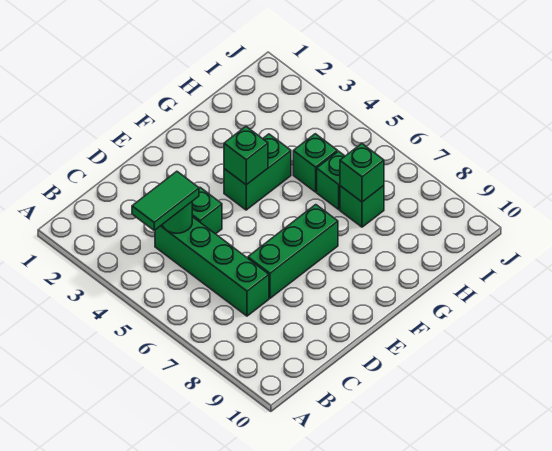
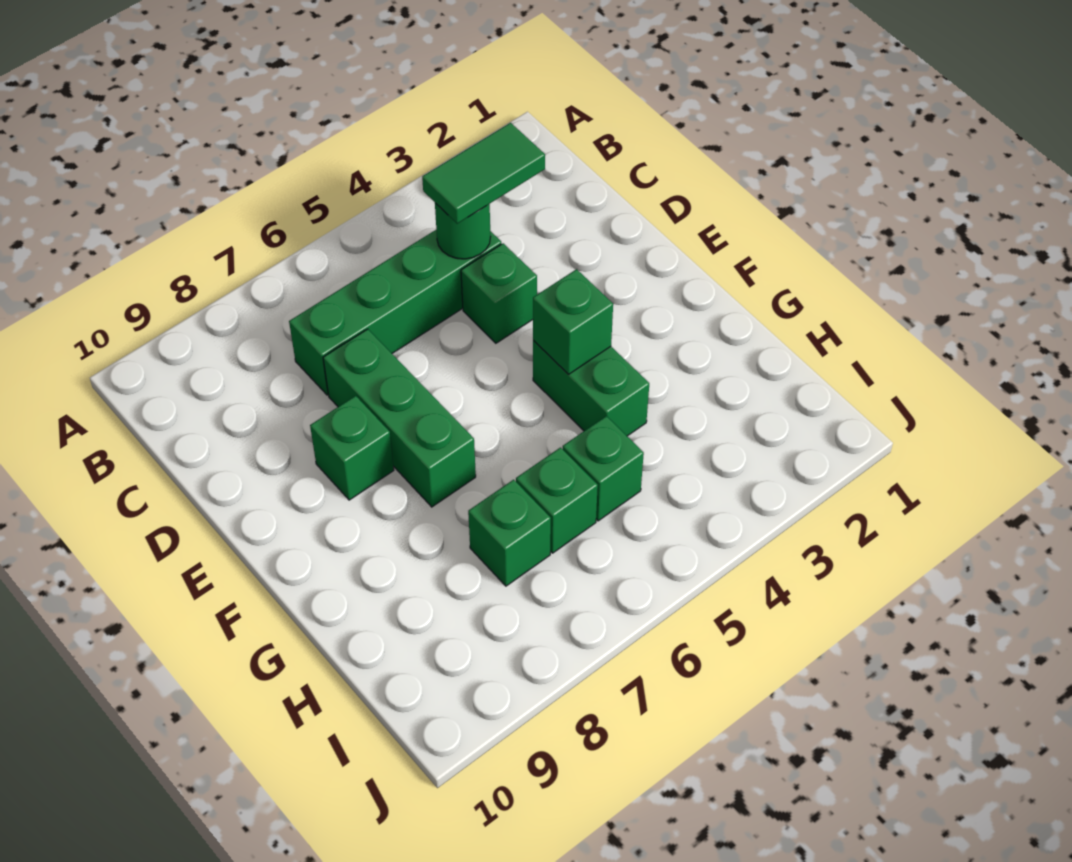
green 1x2 tile [132,171,199,230] -> green 1x2 tile turned to [422,123,545,224]
green 1x1 brick [340,144,384,202] -> green 1x1 brick moved to [310,396,394,500]

